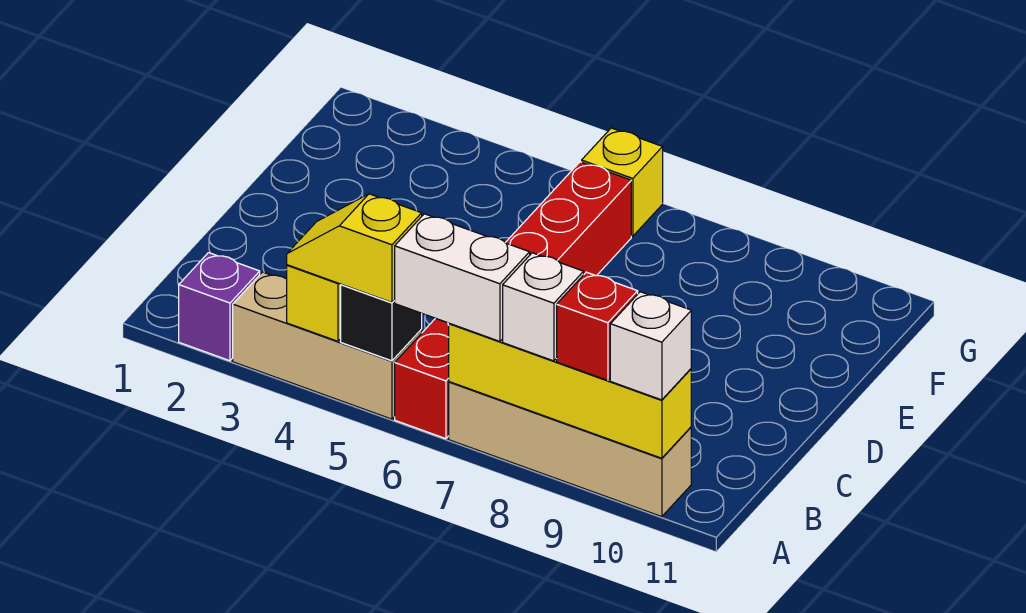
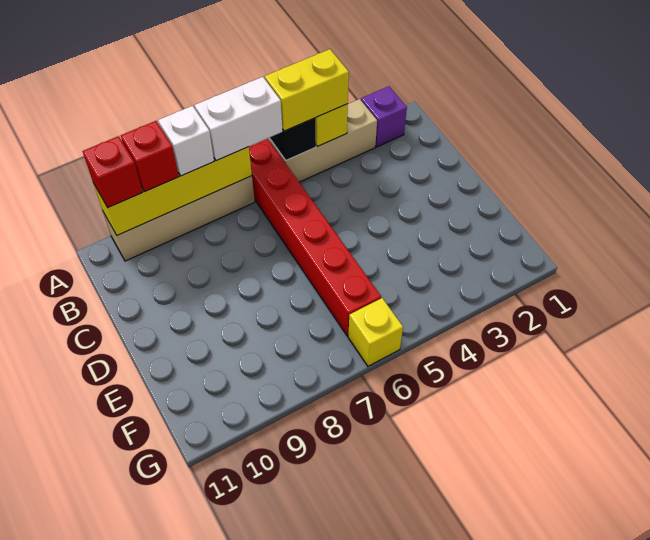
yellow 1x2 slope [287,194,422,302] -> yellow 1x2 brick [265,49,349,131]
white 1x1 brick [610,292,691,400] -> red 1x1 brick [83,136,143,208]

